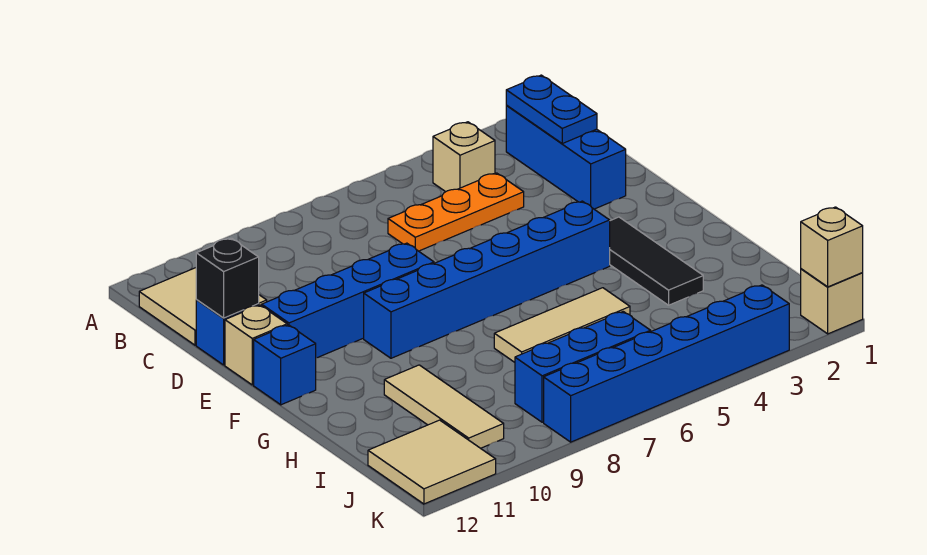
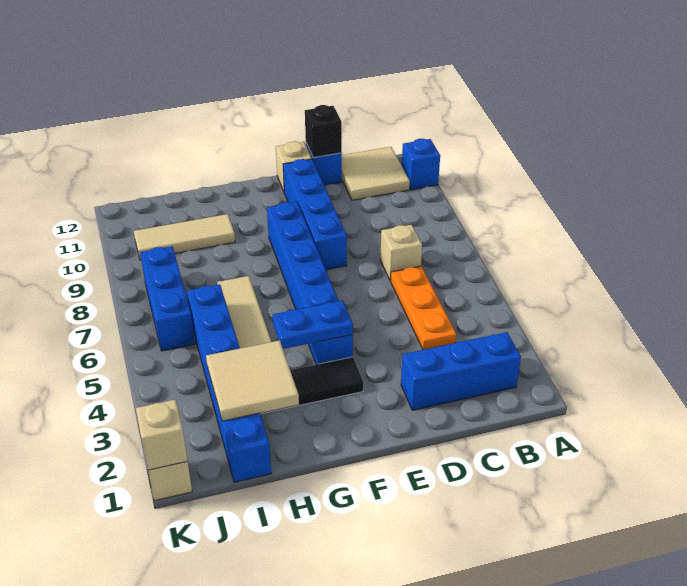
blue 1x2 plate [506,75,597,143] -> blue 1x2 plate moved to [273,300,353,349]
tan 1x1 brick [433,122,495,192] -> tan 1x1 brick moved to [380,225,422,281]
blue 1x1 brick [254,325,316,405] -> blue 1x1 brick moved to [402,139,440,190]
tan 2x2 tile [368,420,496,504] -> tan 2x2 tile moved to [206,340,299,421]
blue 1x6 brick [544,285,789,442] -> blue 1x6 brick moved to [187,284,271,482]

